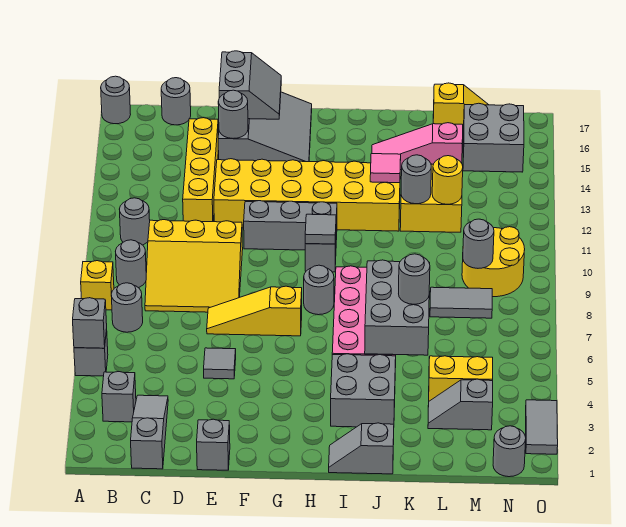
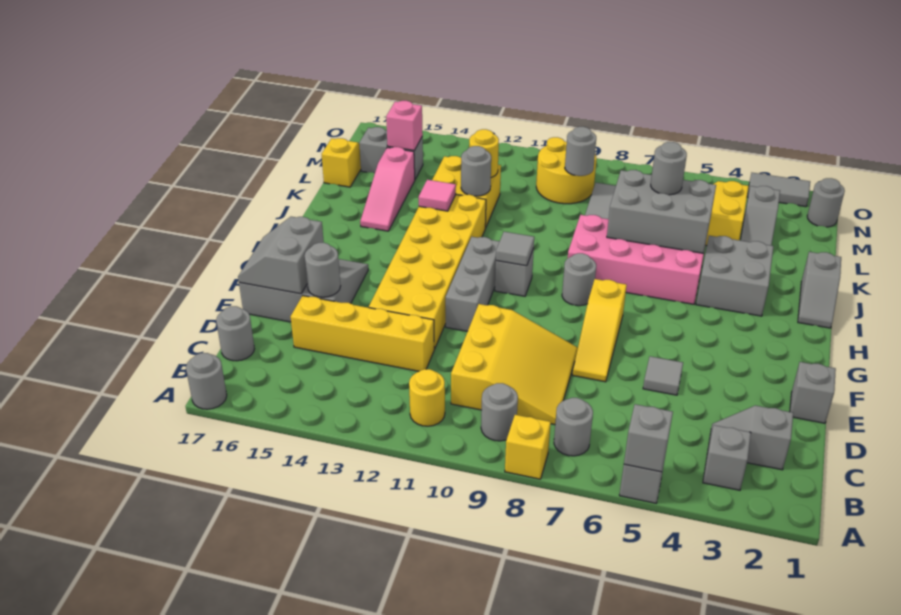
grey 1x1 round brick [120,198,150,245] -> yellow 1x1 round brick [409,369,445,426]
grey 1x3 slope [131,395,168,469] -> grey 1x2 slope [708,405,793,470]
grey 2x2 slope [219,51,281,119] -> grey 2x2 slope turned to [238,217,324,294]
grey 2x2 brick [463,103,524,172] -> grey 1x2 brick [359,127,423,179]
none -> pink 1x1 brick [386,101,423,151]

